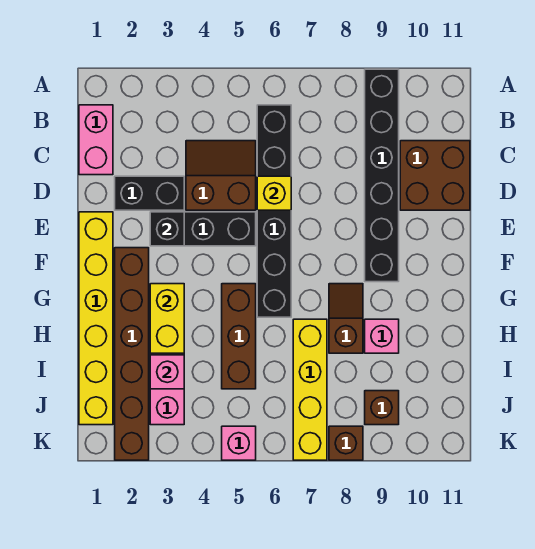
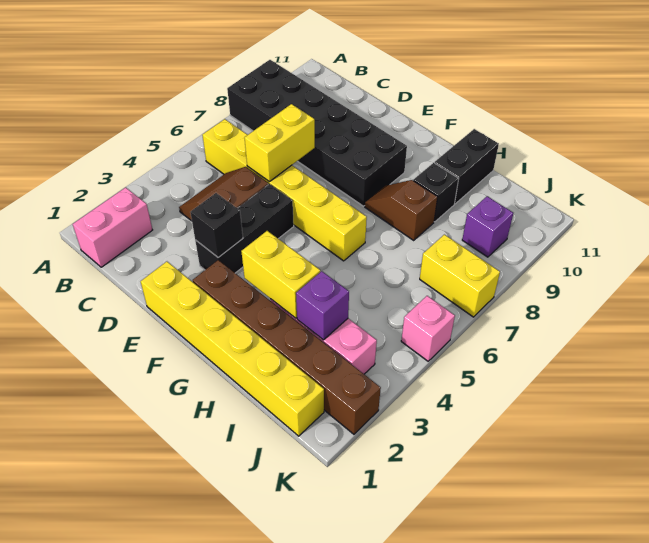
black 1x6 brick [365,69,399,282] -> black 2x6 brick [227,60,407,206]
pink 1x2 brick [79,105,113,175] -> pink 1x2 brick turned to [73,187,152,267]
black 1x6 brick [257,105,291,317] -> yellow 1x6 brick [202,119,367,261]
brown 2x2 brick [400,141,470,210] -> none
black 1x2 brick [115,176,184,210] -> black 1x2 brick moved to [435,129,499,204]
yellow 1x1 brick [257,176,291,210] -> yellow 1x2 brick [245,104,315,182]
brown 1x3 brick [222,284,256,389] -> none
yellow 1x4 brick [293,319,327,460] -> yellow 1x2 brick [420,235,500,317]
pink 1x1 brick [365,319,399,353] -> black 1x1 brick [413,163,459,222]
pink 1x1 brick [150,355,184,389] -> purple 1x1 brick [296,271,349,340]
brown 1x1 brick [365,391,399,425] -> purple 1x1 brick [462,196,513,257]
brown 1x1 brick [329,426,363,460] -> none

